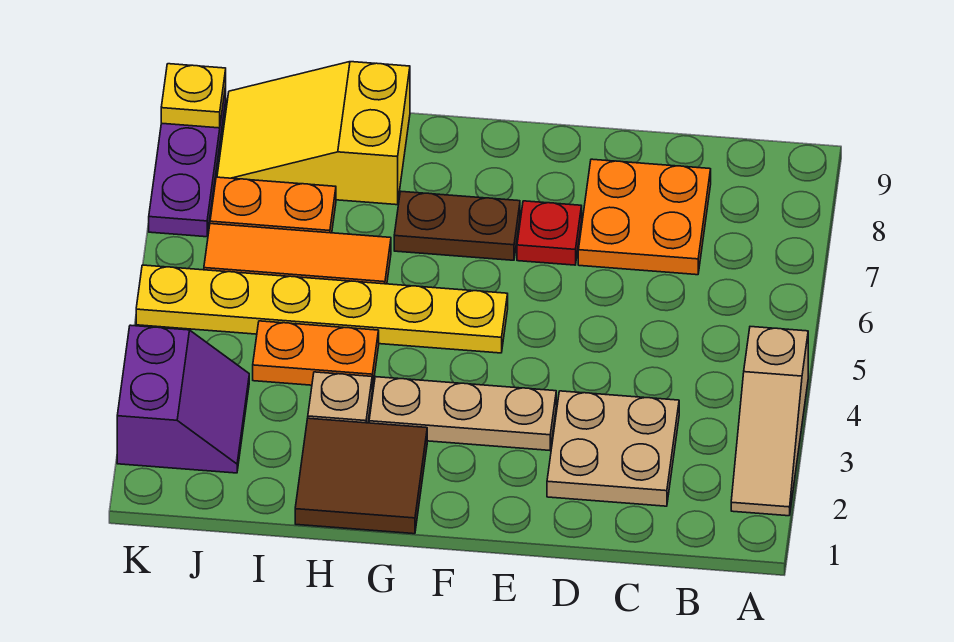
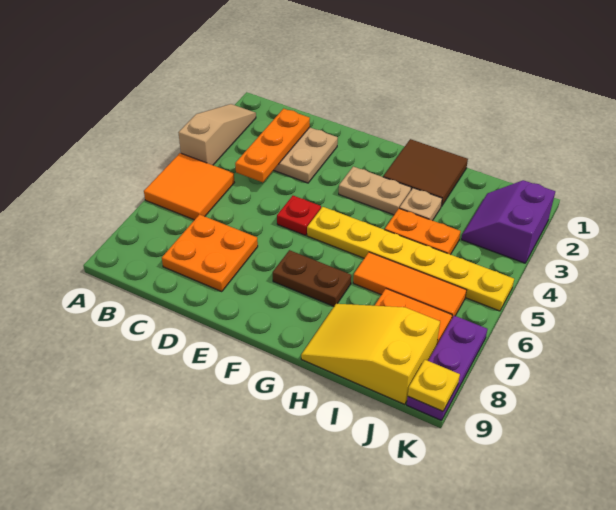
none -> orange 2x2 tile [144,153,234,220]
none -> orange 1x3 plate [235,109,310,182]
tan 1x3 plate [369,377,556,450] -> tan 1x2 plate [339,167,411,215]
red 1x1 plate [517,201,582,265] -> red 1x1 plate moved to [277,196,321,235]
yellow 2x3 slope [217,62,410,205] -> yellow 2x3 slope turned to [301,304,440,404]

